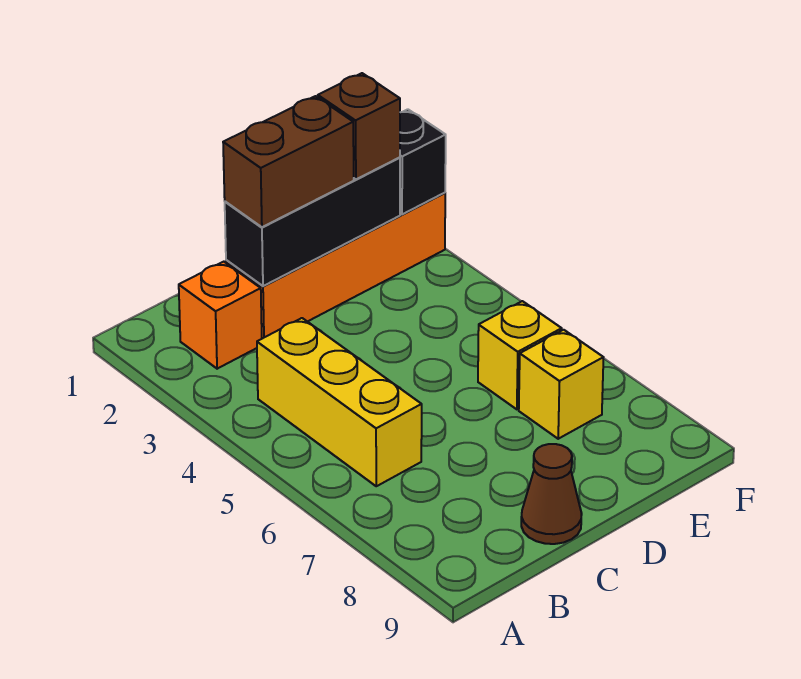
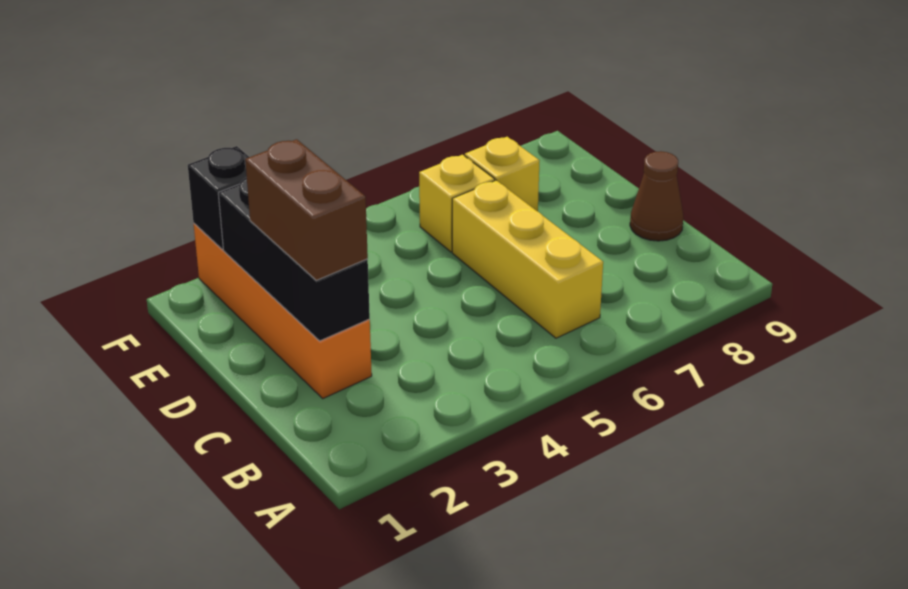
orange 1x1 brick [179,262,262,369] -> none
yellow 1x3 brick [257,318,422,486] -> yellow 1x3 brick turned to [452,180,603,338]
brown 1x1 brick [318,73,400,179] -> none

